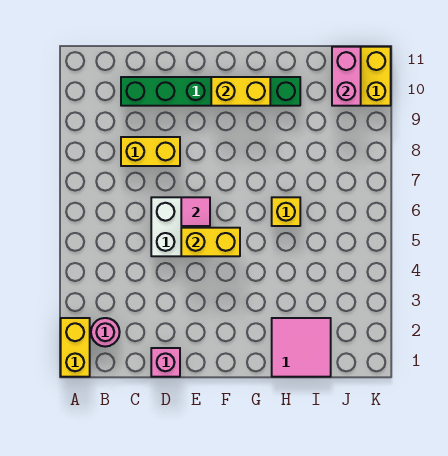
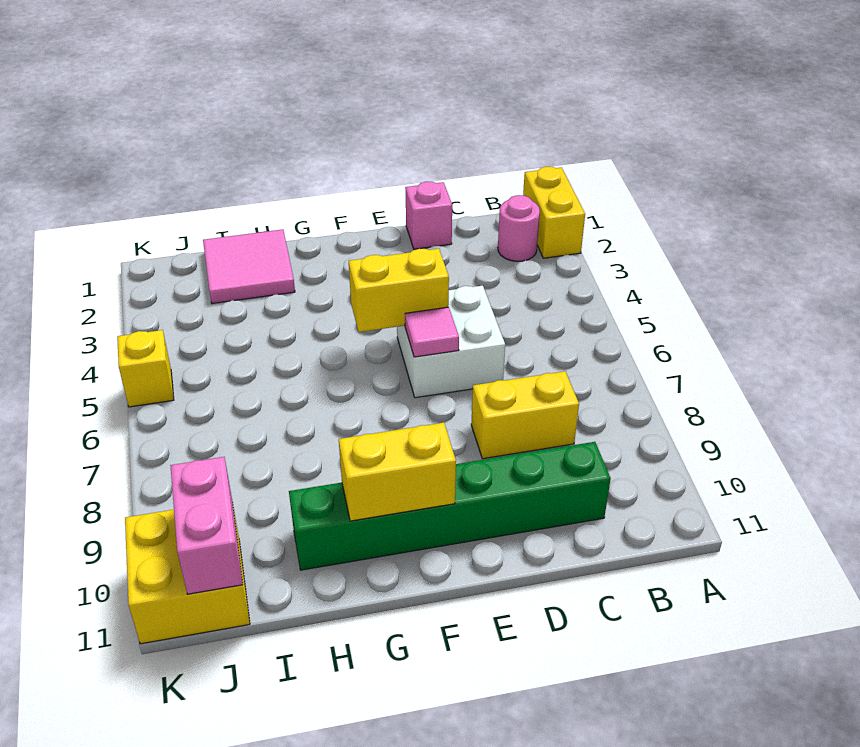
yellow 1x1 brick [272,197,300,226] -> yellow 1x1 brick moved to [117,330,174,407]

